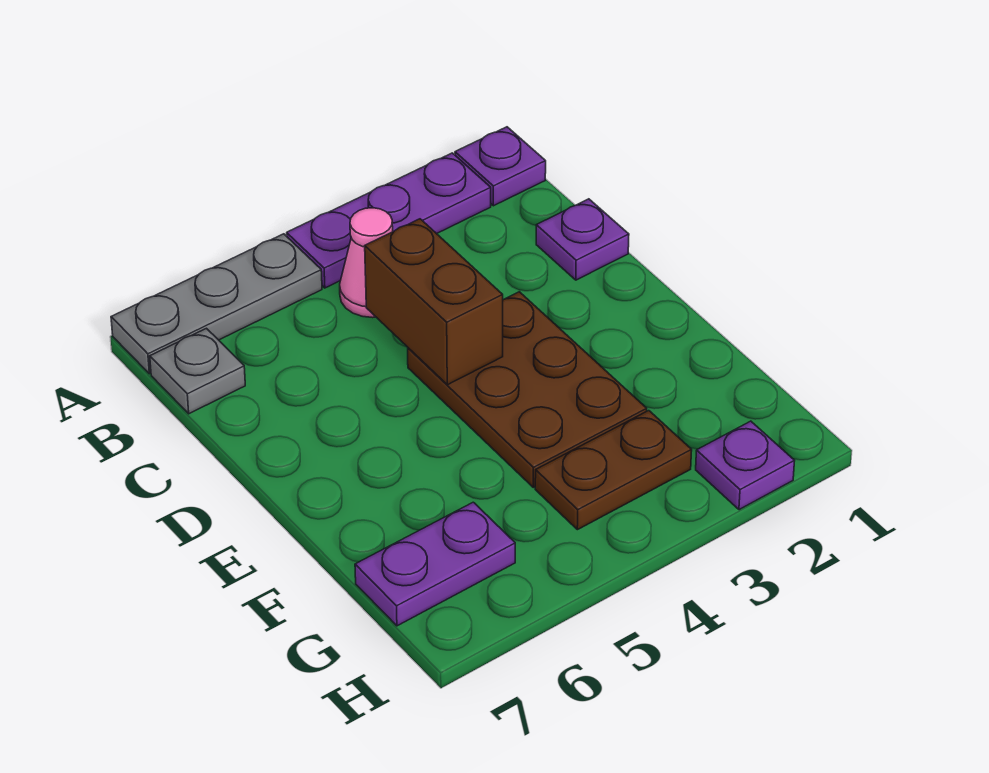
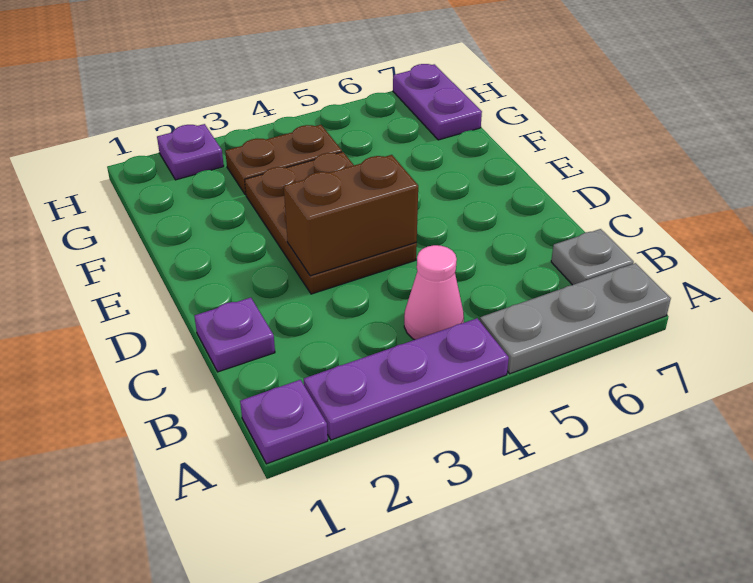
brown 1x2 brick [365,219,503,385] -> brown 1x2 brick turned to [284,155,418,276]
purple 1x2 plate [355,502,515,626] -> purple 1x2 plate turned to [393,64,482,140]

